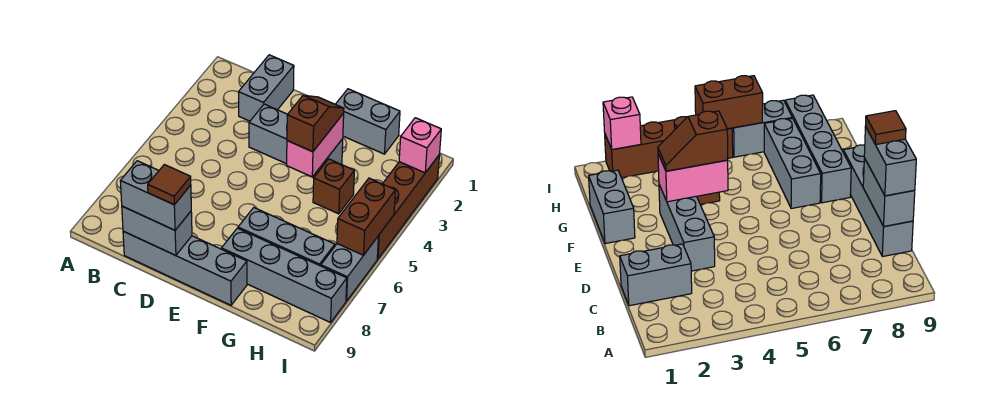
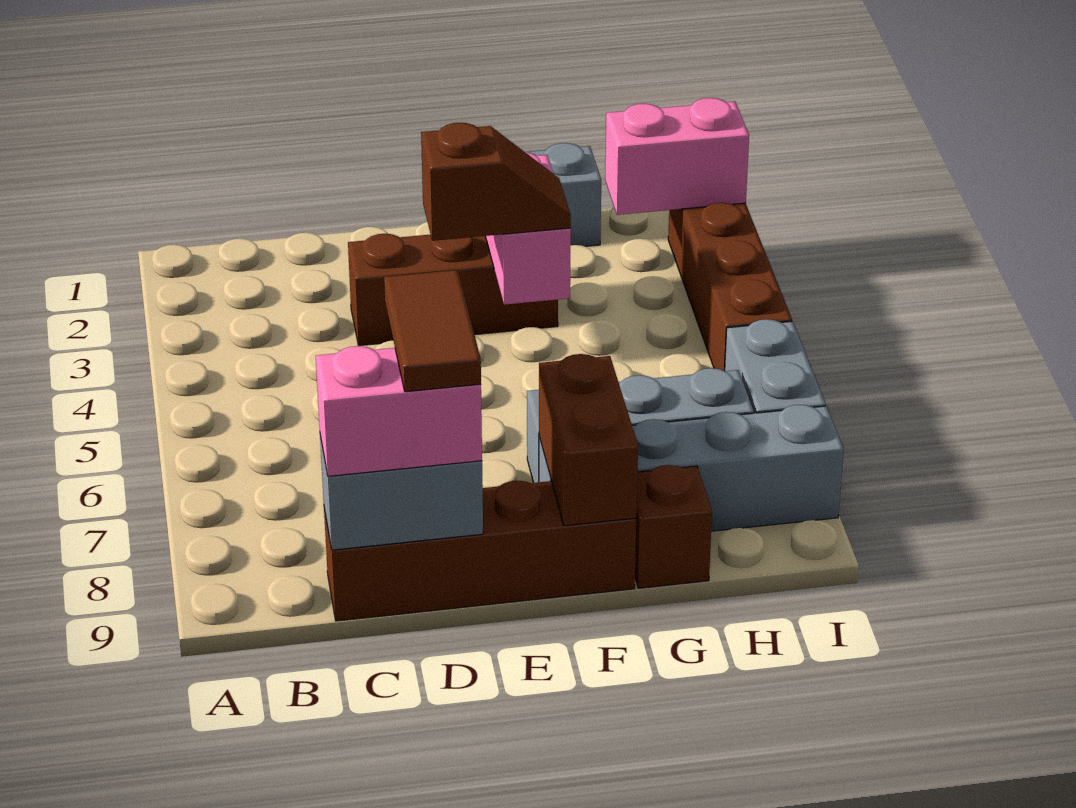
grey 1x2 brick [239,55,294,121] -> none
grey 1x4 brick [123,231,247,305] -> brown 1x4 brick [324,481,636,621]
grey 1x2 brick [120,161,191,230] -> pink 1x2 brick [316,346,482,476]
grey 1x3 brick [249,104,343,176] -> brown 1x3 brick [348,234,558,346]
brown 1x1 tile [148,165,191,205] -> brown 1x2 tile [384,270,481,392]
brown 1x2 slope [287,95,344,152] -> brown 1x2 slope turned to [421,123,571,241]
brown 1x1 brick [313,159,354,214] -> brown 1x1 brick moved to [635,465,712,588]
pink 1x1 brick [399,118,441,173] -> pink 1x2 brick [605,98,749,215]
brown 1x2 brick [337,178,395,255] -> brown 1x2 brick moved to [539,354,638,526]

